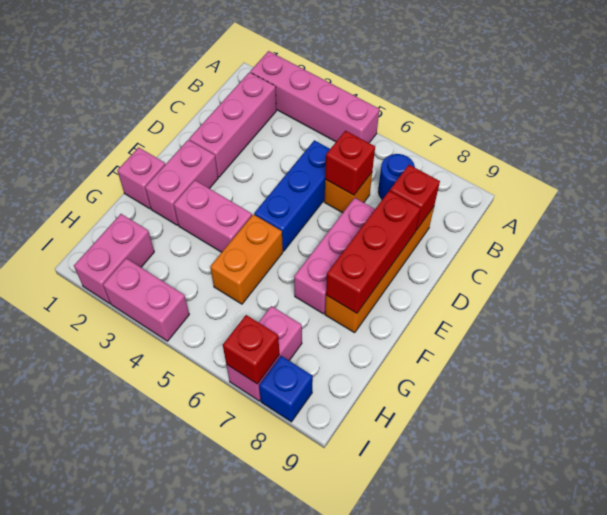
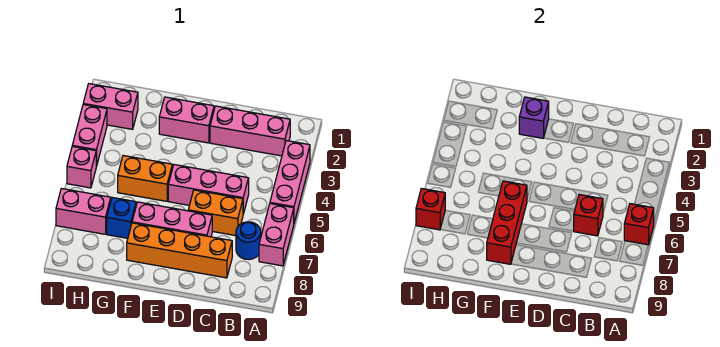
pink 1x4 brick [250,51,379,143] -> pink 1x3 brick [270,141,310,222]
blue 1x3 brick [254,140,330,251] -> pink 1x3 brick [168,165,249,214]
orange 1x1 brick [324,173,372,213] -> orange 1x2 brick [188,190,243,236]
red 1x1 brick [390,165,440,230] -> red 1x1 brick moved to [624,204,654,245]
red 1x3 brick [326,191,420,313] -> red 1x3 brick turned to [487,181,527,264]
pink 1x1 brick [117,147,165,209] -> pink 1x1 brick moved to [67,146,96,188]
none -> purple 1x1 brick [519,97,549,138]
pink 1x2 brick [174,180,252,252] -> pink 1x2 brick moved to [259,204,294,266]
blue 1x1 brick [259,356,313,422] -> blue 1x1 brick moved to [107,197,136,238]

